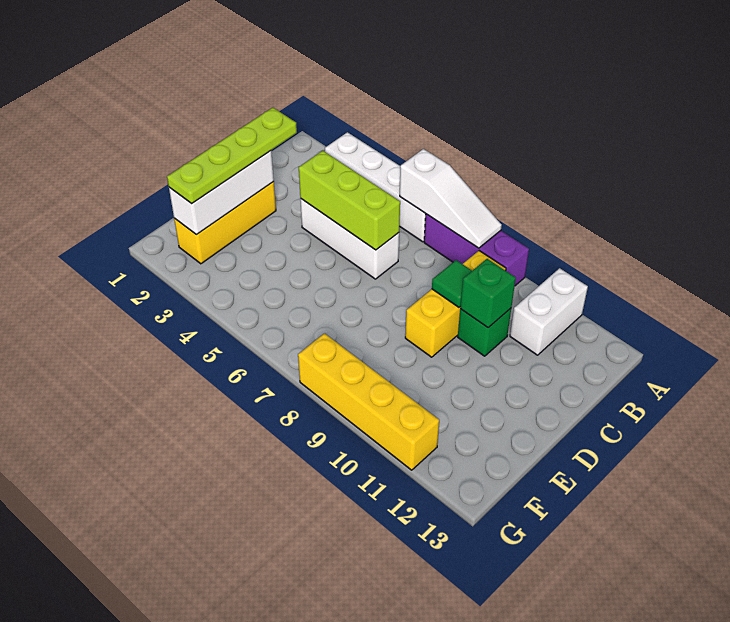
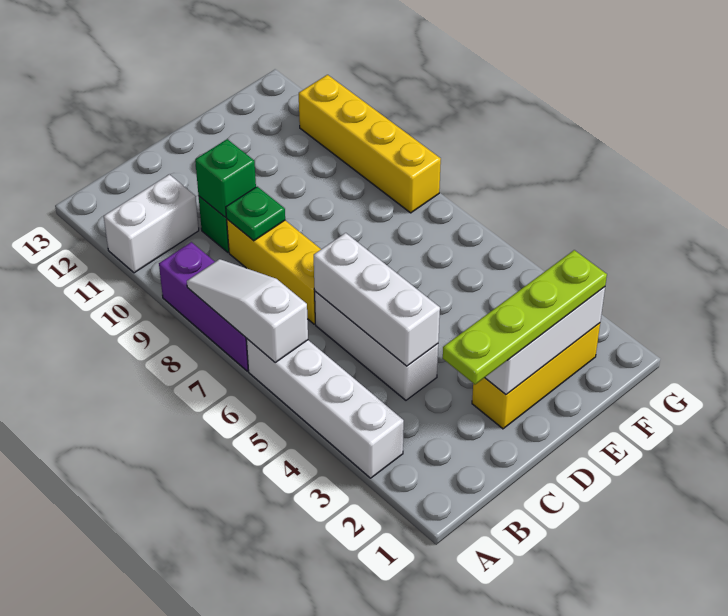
yellow 1x3 brick [405,251,506,357] -> yellow 1x3 brick turned to [227,219,321,324]
lime 1x3 brick [299,151,400,250] -> white 1x3 brick [314,233,440,366]
green 1x1 tile [432,260,472,307] -> green 1x1 plate [226,187,285,241]

